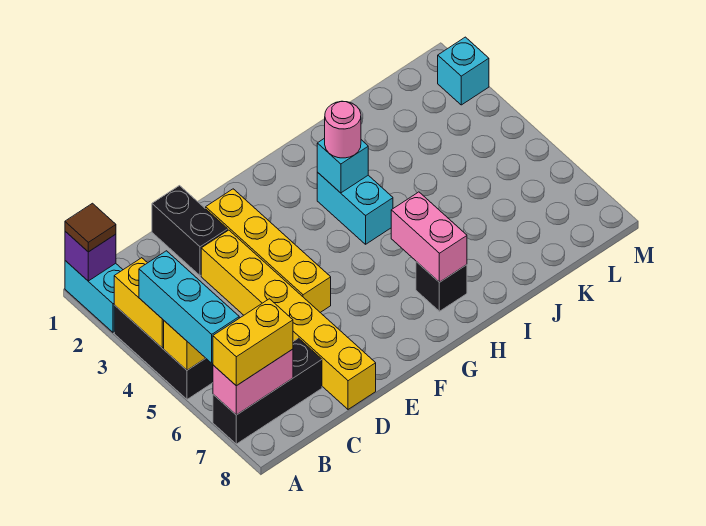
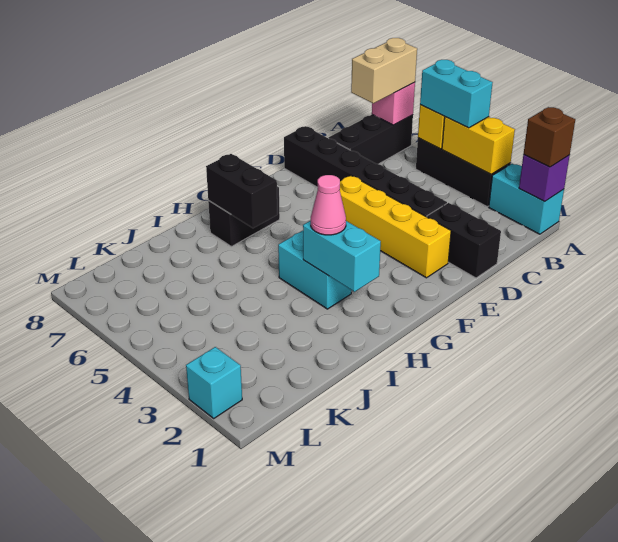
brown 1x1 tile [65,203,116,252] -> brown 1x1 brick [524,107,575,167]
cyan 1x3 brick [139,251,239,363] -> cyan 1x2 brick [420,60,493,128]
pink 1x2 brick [213,349,293,415] -> pink 1x1 brick [372,82,415,125]
yellow 1x2 brick [213,299,293,386] -> tan 1x2 brick [351,38,417,103]
yellow 1x6 brick [201,230,376,409] -> black 1x6 brick [284,126,447,217]
cyan 1x1 brick [317,138,368,193] -> cyan 1x2 brick [303,221,381,292]
pink 1x1 round brick [325,101,361,158] -> pink 1x1 cone [311,175,346,235]
pink 1x2 brick [391,192,467,282] -> black 1x2 brick [206,154,277,228]
black 1x1 brick [416,262,467,311] -> black 1x2 brick [208,186,280,247]

